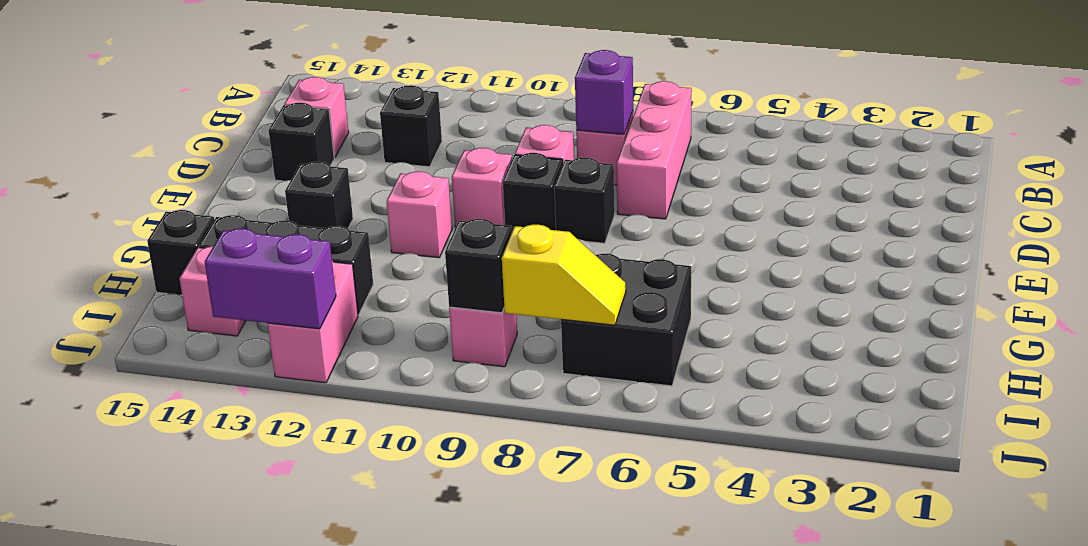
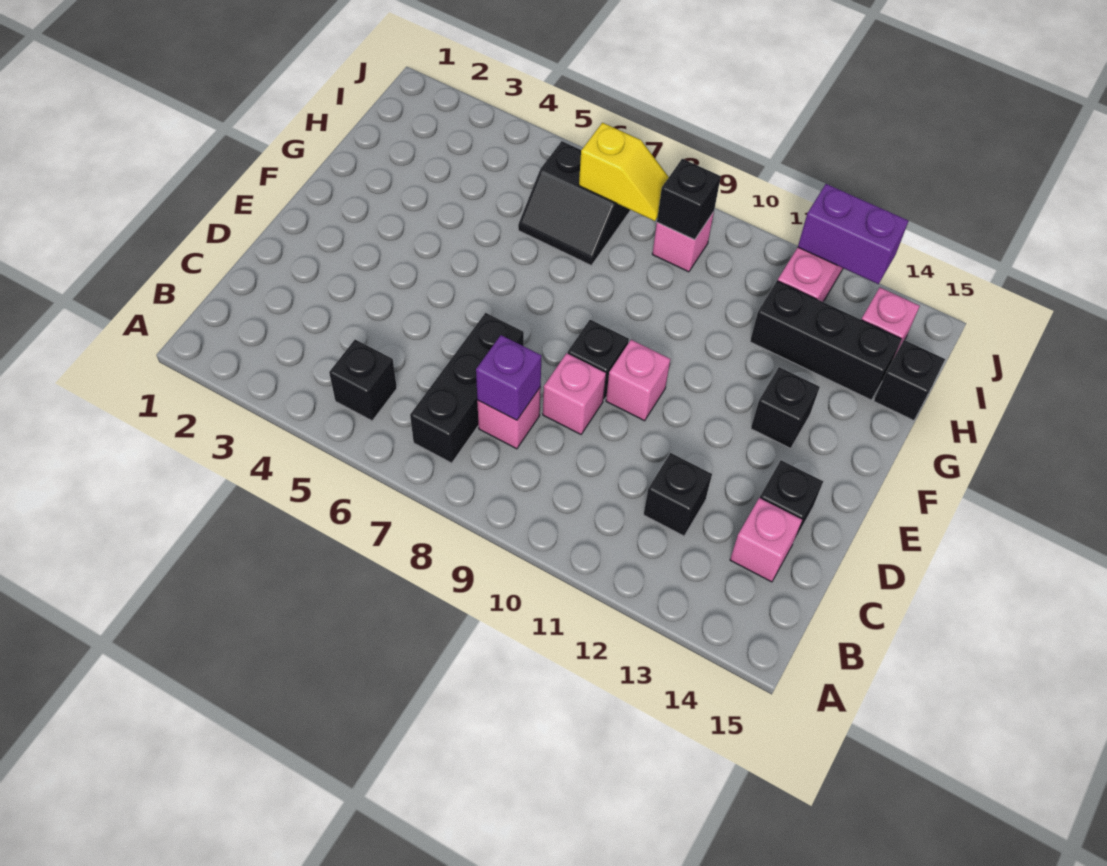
pink 1x3 brick [617,81,692,219] -> black 1x3 brick [410,313,524,463]
black 1x1 brick [554,158,615,243] -> black 1x1 brick moved to [329,340,397,421]
pink 1x1 brick [387,171,452,258] -> none
black 2x2 brick [561,254,691,386] -> black 2x2 slope [518,141,631,265]
yellow 1x2 slope [502,225,626,325] -> yellow 1x2 slope turned to [579,123,669,221]

